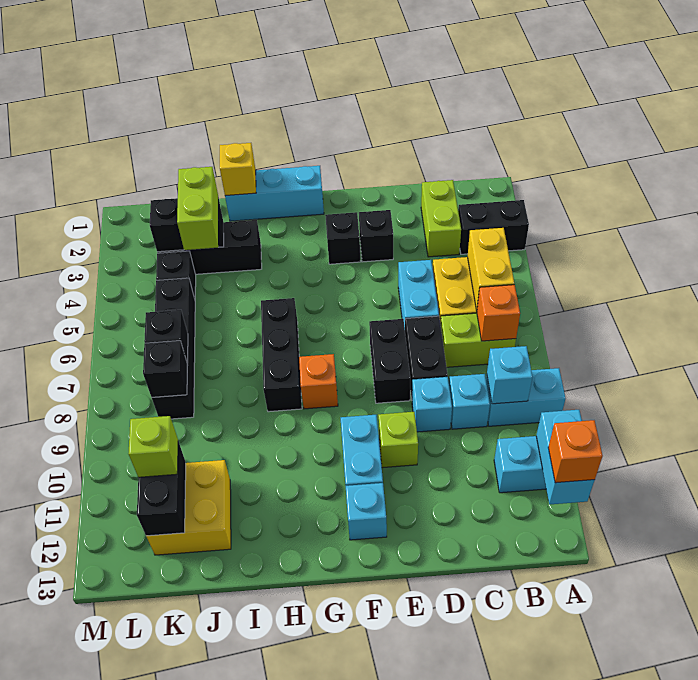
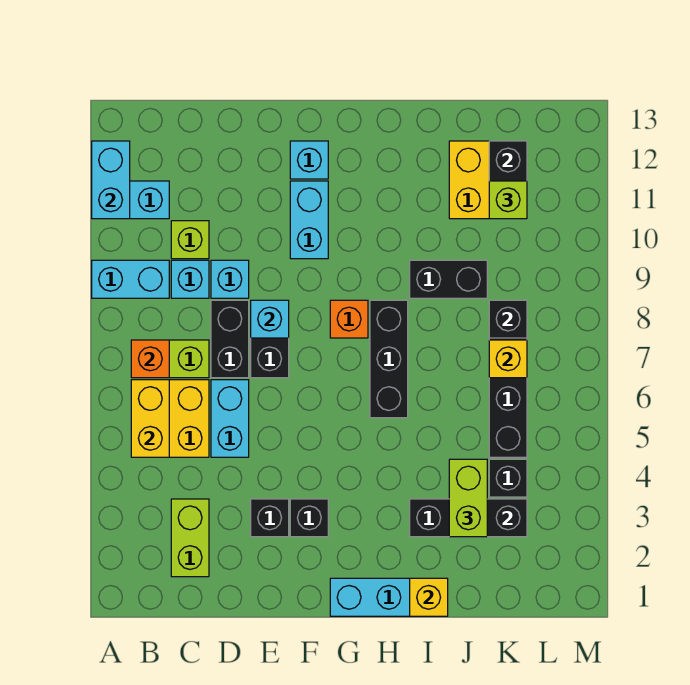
black 1x2 brick [458,200,529,254] -> black 1x2 brick moved to [410,260,487,298]
orange 1x1 brick [548,420,603,483] -> none
cyan 1x1 brick [487,346,533,404] -> cyan 1x1 brick moved to [251,300,289,338]
lime 1x1 brick [378,412,418,468] -> lime 1x1 brick moved to [171,221,209,259]
black 1x1 brick [144,310,188,363] -> yellow 1x1 brick [489,340,527,378]

